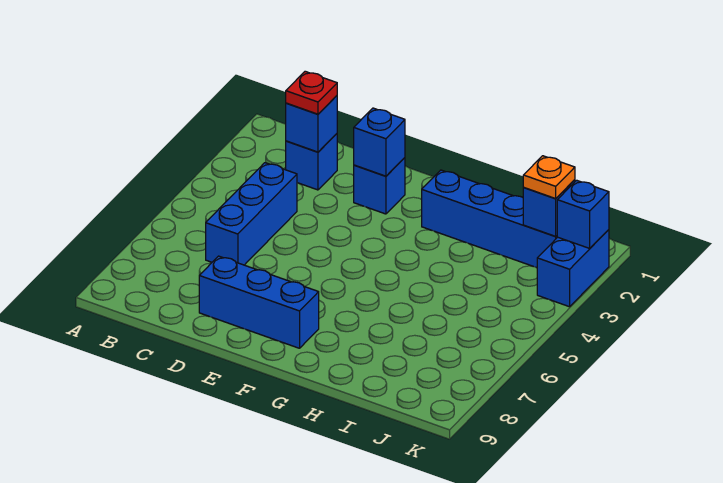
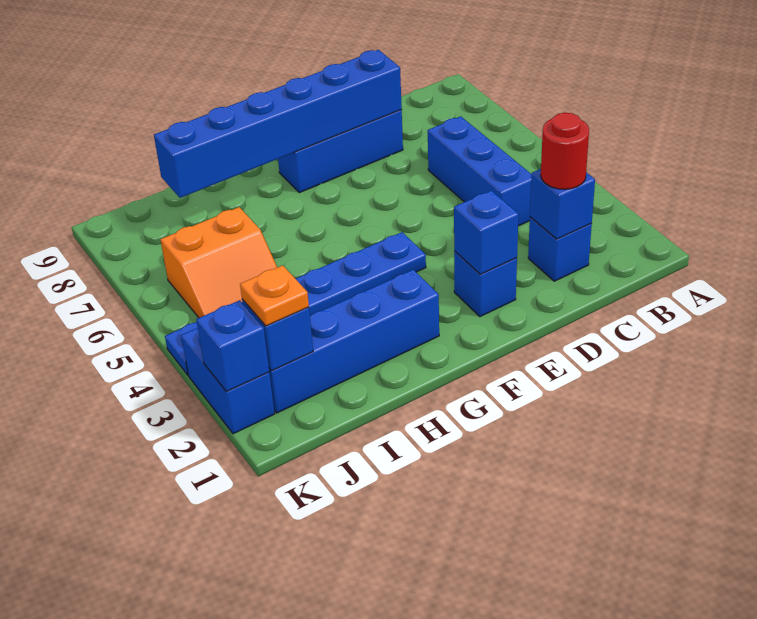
red 1x1 plate [286,71,337,114] -> red 1x1 round brick [541,113,589,189]
none -> blue 1x6 brick [154,50,402,198]
none -> blue 1x6 plate [165,232,426,375]
none -> orange 2x2 slope [160,207,277,318]

